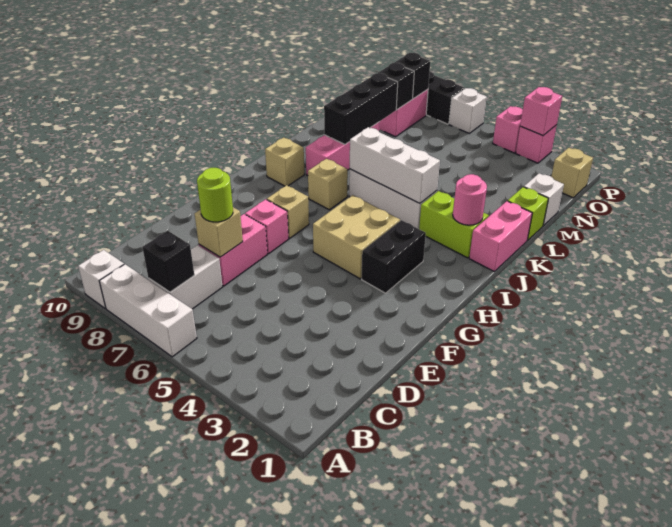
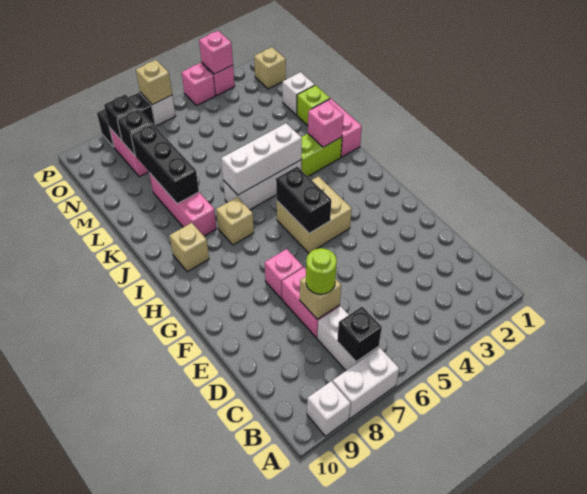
white 1x3 brick [100,264,197,357] -> white 1x2 brick [332,348,399,419]
black 1x2 brick [362,220,426,293] -> black 1x2 brick moved to [276,167,331,233]
tan 1x1 brick [267,185,309,238] -> tan 1x1 brick moved to [136,60,172,105]
pink 1x1 round brick [453,174,487,225] -> pink 1x1 brick [308,101,344,147]

